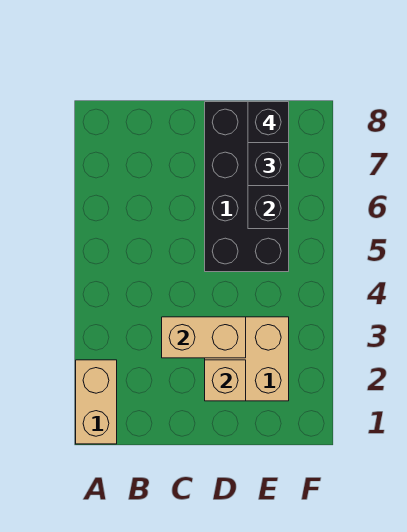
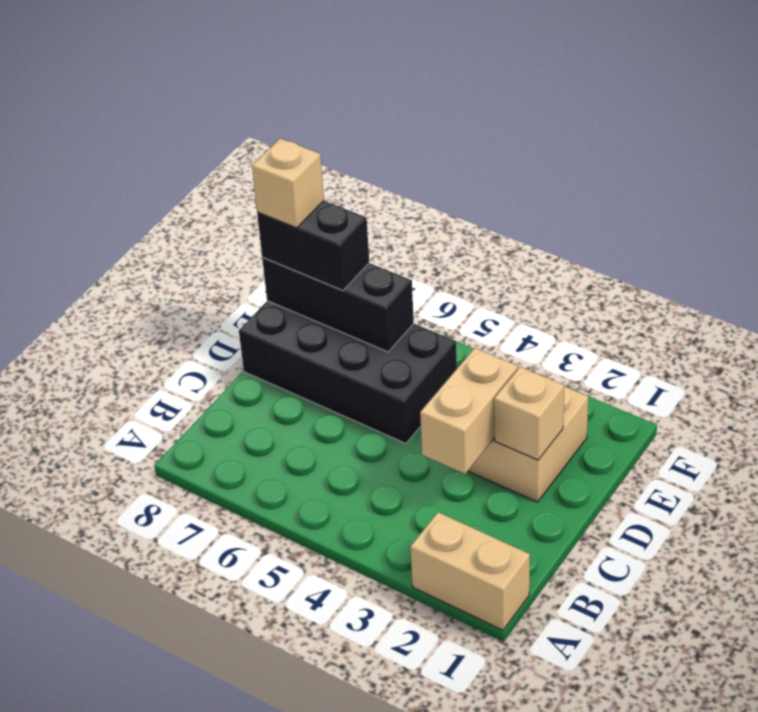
black 1x1 brick [248,102,289,143] -> tan 1x1 brick [252,138,324,228]

